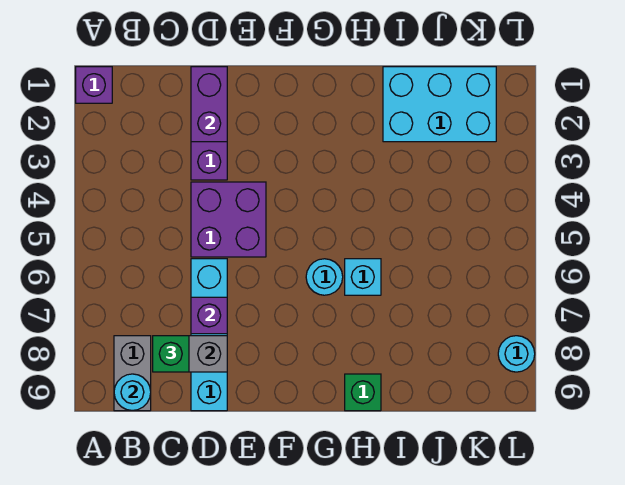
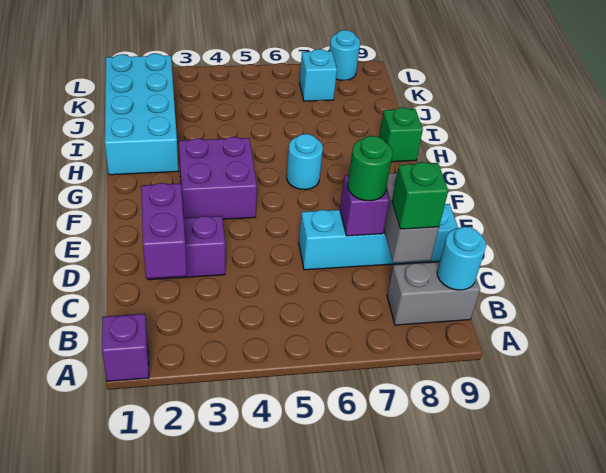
purple 1x2 brick [191,67,227,142] -> purple 1x2 brick turned to [141,183,187,279]
purple 2x2 brick [191,182,266,257] -> purple 2x2 brick moved to [179,137,257,219]
none -> green 1x1 round brick [348,136,393,201]
cyan 1x1 brick [345,259,381,295] -> cyan 1x1 brick moved to [300,49,337,101]
cyan 2x3 brick [383,67,496,142] -> cyan 2x4 brick [105,54,178,175]

